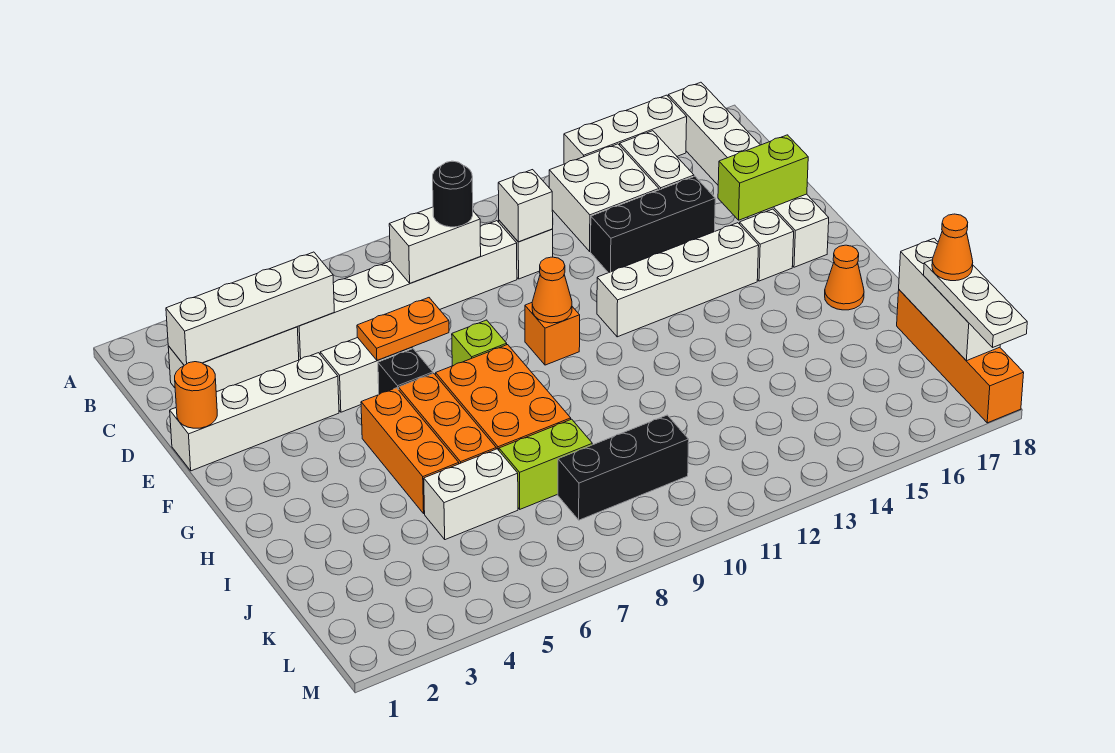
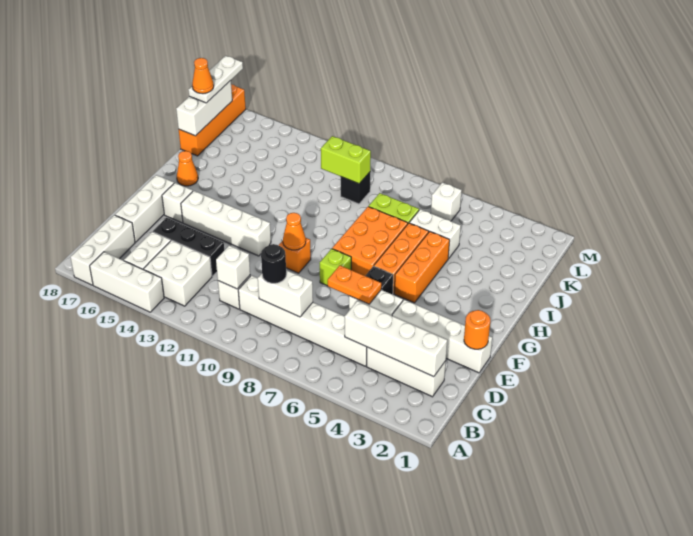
lime 1x2 brick [718,135,808,220] -> lime 1x2 brick moved to [321,136,371,184]
black 1x3 brick [558,415,689,520] -> black 1x1 brick [341,172,370,204]
none -> white 1x1 brick [431,182,462,221]

